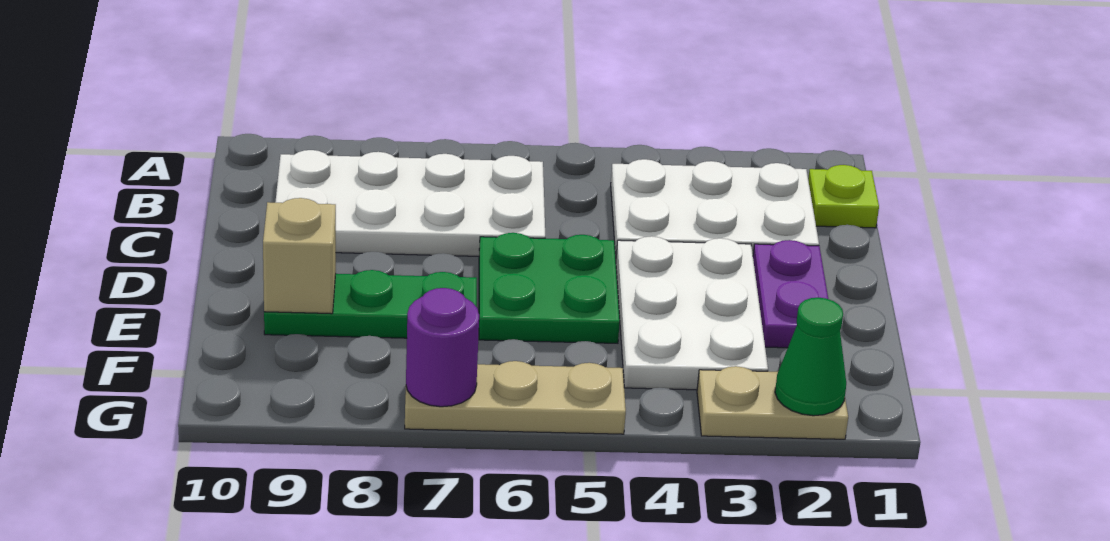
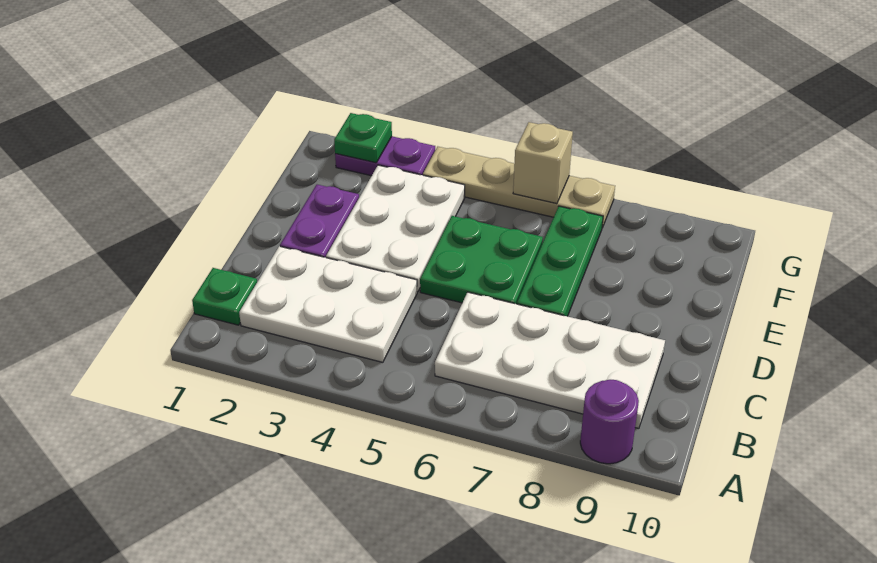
lime 1x1 plate [808,165,879,228] -> green 1x1 plate [192,268,257,325]
green 1x3 plate [264,270,477,338] -> green 1x3 plate turned to [517,206,603,316]
tan 1x1 brick [263,198,336,314] -> tan 1x1 brick moved to [513,122,573,204]
tan 1x2 plate [697,366,848,439] -> purple 1x2 plate [335,136,435,176]
green 1x1 cone [775,297,846,416] -> green 1x1 plate [334,113,392,163]
tan 1x3 plate [405,361,626,434] -> tan 1x4 plate [423,147,615,228]
purple 1x1 round brick [406,288,479,407] -> purple 1x1 round brick moved to [580,380,639,464]

